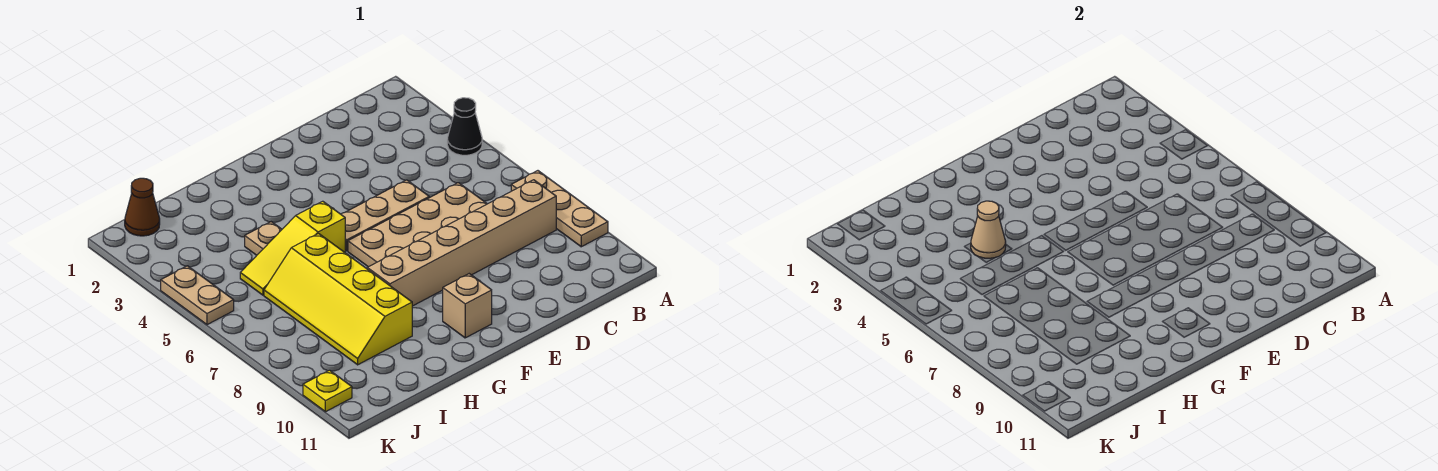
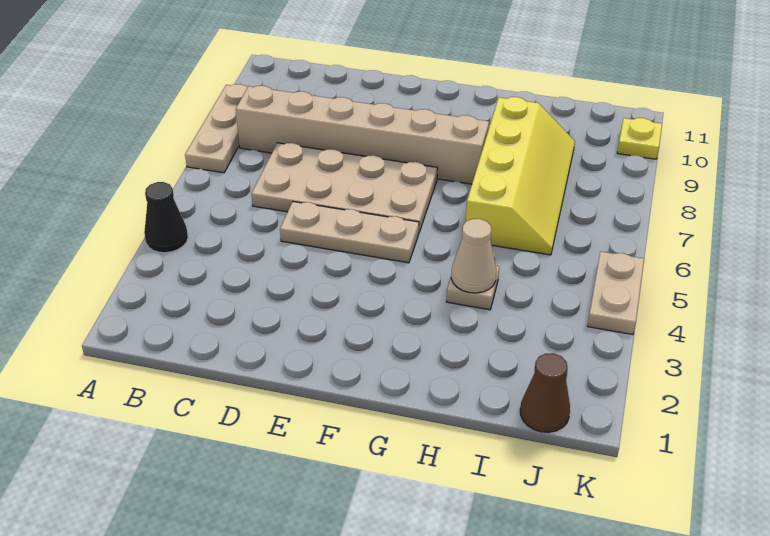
tan 1x1 brick [443,274,492,338] -> none
yellow 1x3 slope [240,201,345,295] -> none

